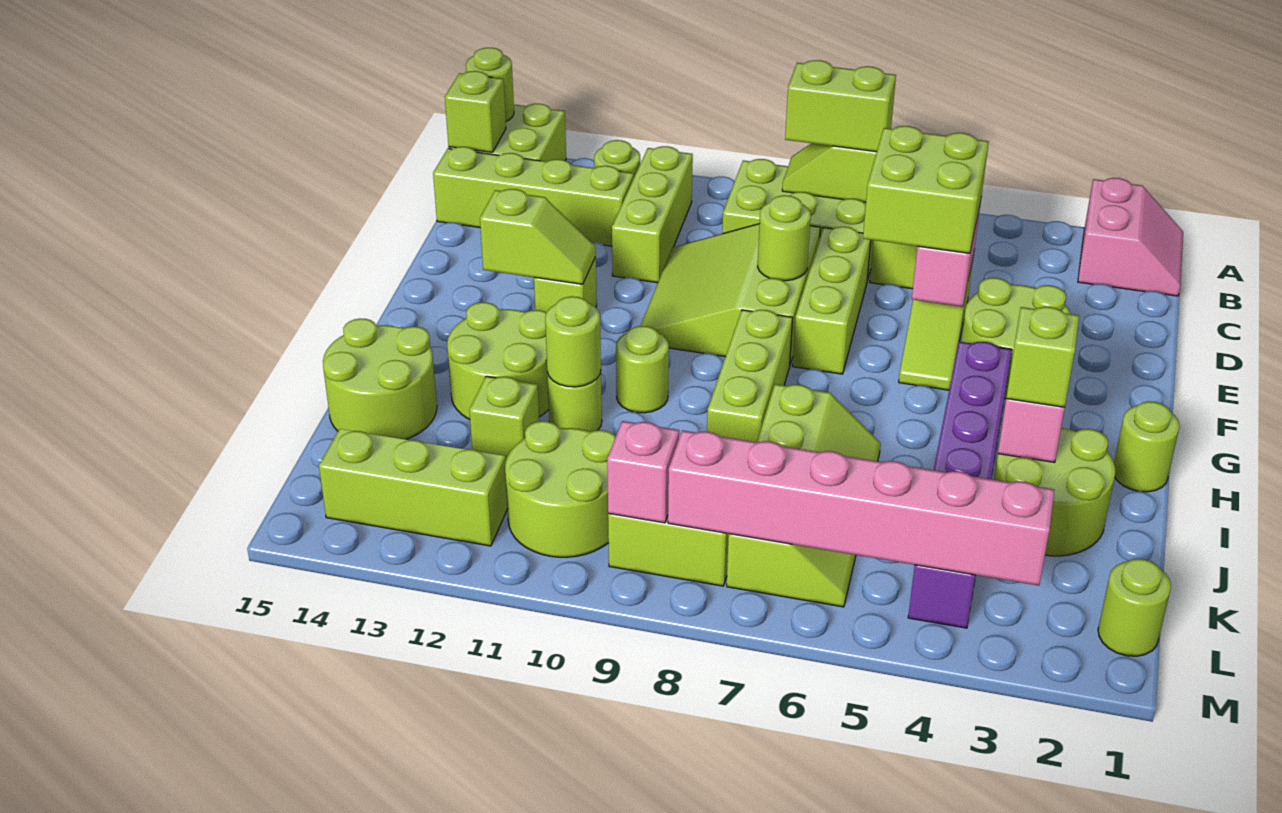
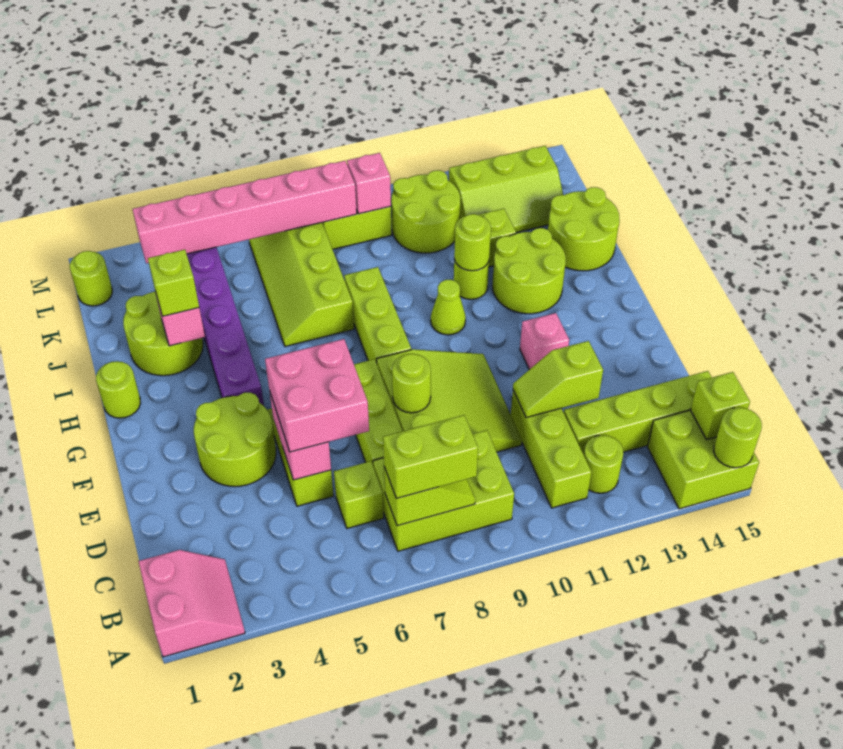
pink 2x2 slope [1078,178,1183,296] -> pink 2x2 slope turned to [138,550,245,657]
lime 2x2 brick [863,126,989,253] -> pink 2x2 brick [265,339,369,452]
lime 1x1 brick [534,257,597,312] -> pink 1x1 brick [520,313,569,370]
lime 1x2 slope [480,189,596,284] -> lime 1x2 slope moved to [513,341,603,418]
lime 1x1 round brick [616,326,669,413] -> lime 1x1 cone [431,280,466,335]

